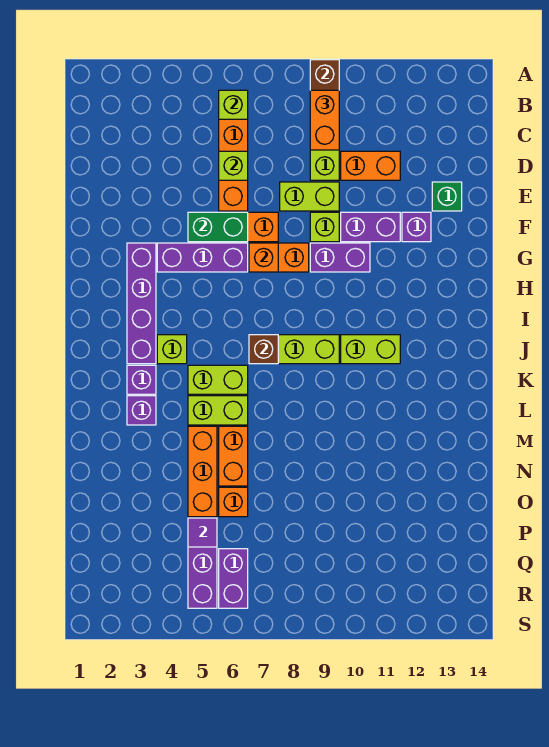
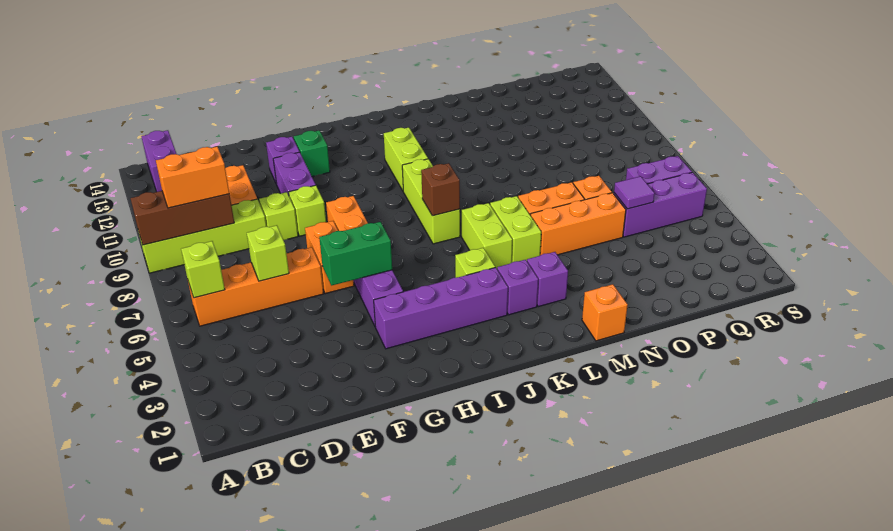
lime 1x2 brick [280,182,339,211] -> lime 1x1 brick [259,192,298,240]
green 1x1 brick [432,182,462,211] -> green 1x1 brick moved to [294,130,330,176]
green 1x2 brick [188,212,248,242] -> green 1x2 brick turned to [319,222,392,286]
orange 1x1 brick [249,243,278,272] -> orange 1x1 brick moved to [582,284,628,341]
purple 1x2 brick [310,243,370,272] -> purple 1x2 brick moved to [141,130,176,192]

